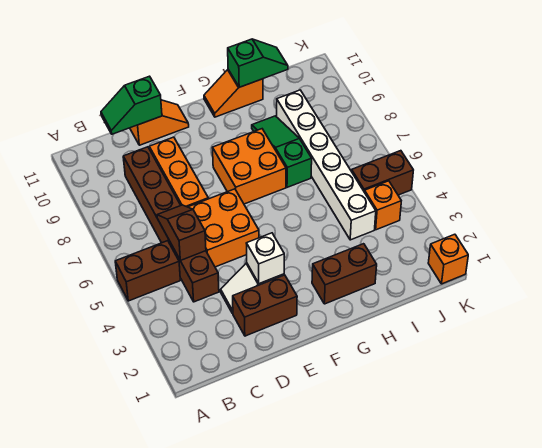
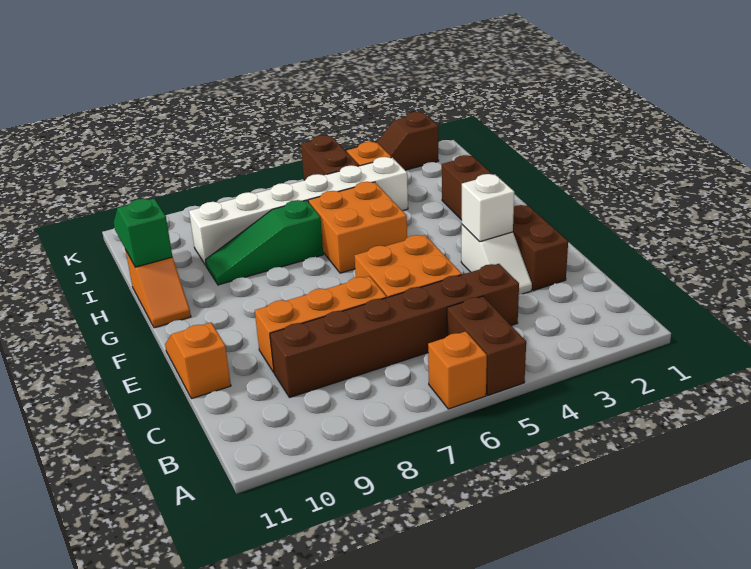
brown 1x2 slope [157,205,206,260] -> brown 1x2 slope moved to [377,112,439,170]
green 1x2 slope [101,76,162,134] -> none
orange 2x2 brick [212,129,286,204] -> orange 2x2 brick moved to [308,182,407,273]
orange 1x1 brick [428,234,468,284] -> orange 1x1 brick moved to [428,331,487,409]

